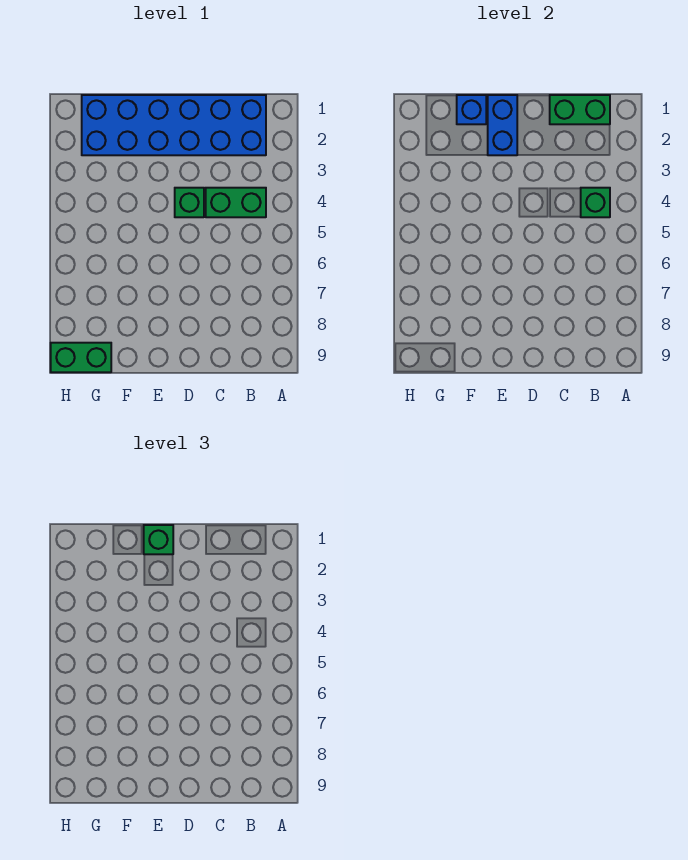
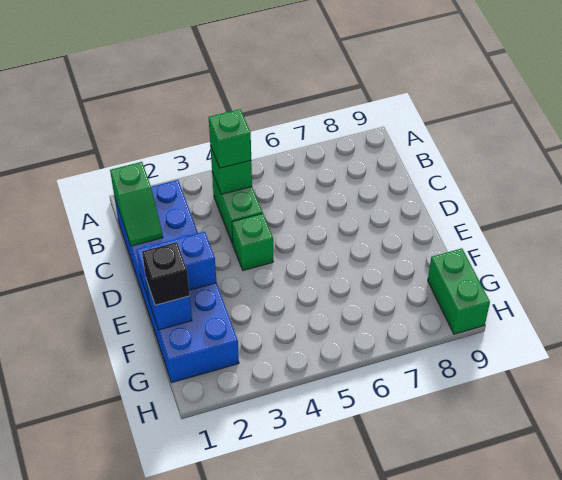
green 1x2 brick [550,95,610,124] -> green 1x2 slope [110,162,163,246]
green 1x1 brick [144,525,173,554] -> green 1x1 brick moved to [209,109,251,168]
none -> black 1x1 brick [142,242,190,305]

